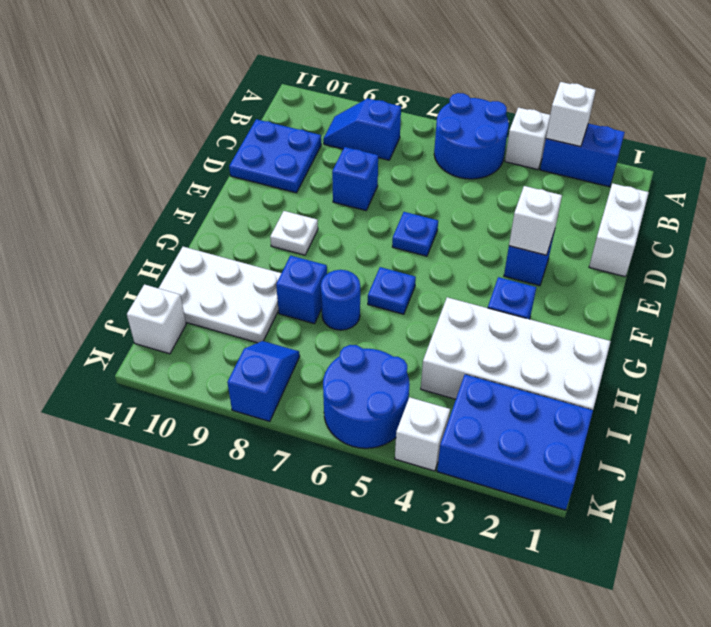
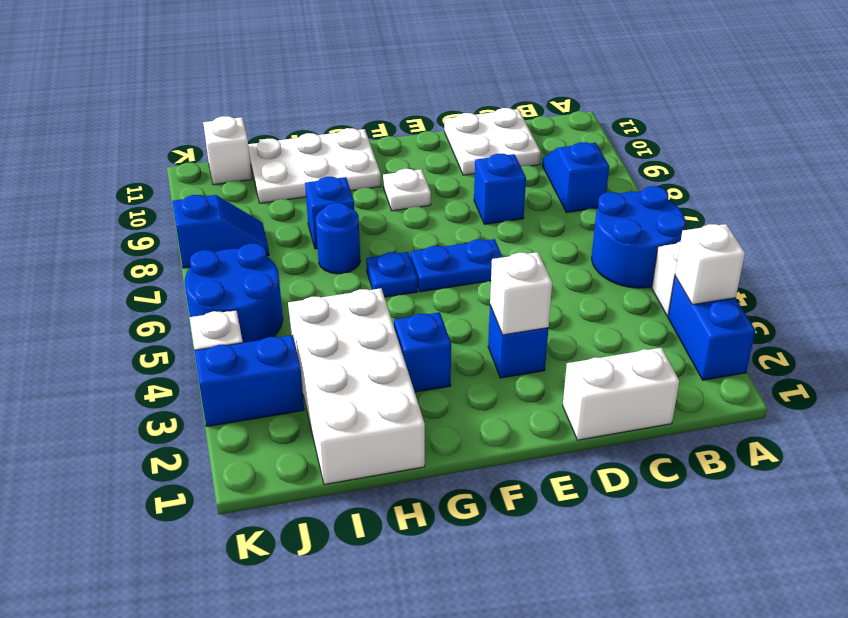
blue 2x2 plate [229,119,321,193] -> white 2x2 plate [444,108,541,175]
blue 1x1 plate [392,212,438,256] -> blue 1x2 plate [410,239,502,292]
white 2x3 plate [159,247,281,343] -> white 2x3 plate turned to [248,128,381,203]
blue 2x3 brick [437,374,593,510] -> blue 1x2 brick [195,335,304,426]

